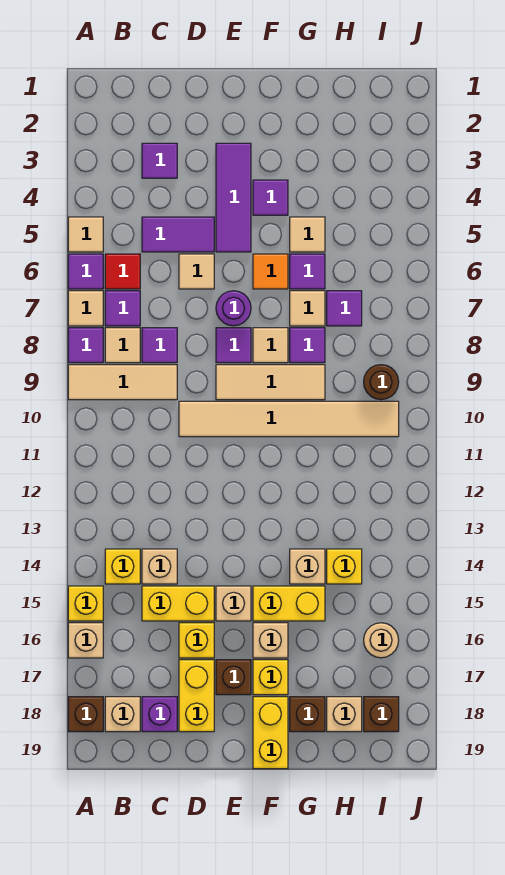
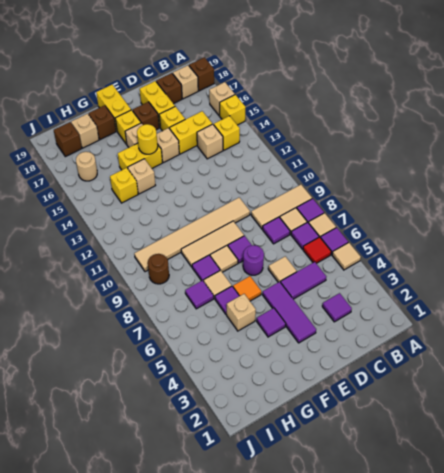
purple 1x1 brick [142,697,177,732] -> brown 1x1 brick [156,73,182,104]
none -> yellow 1x1 round brick [137,124,158,154]
tan 1x1 tile [290,217,325,252] -> tan 1x1 brick [227,294,256,331]

